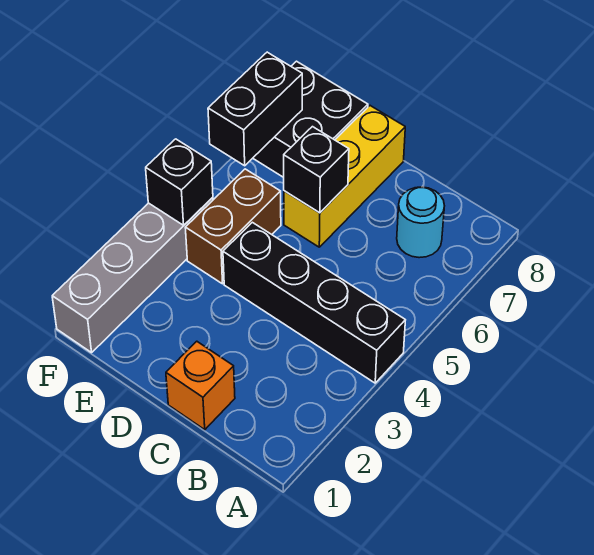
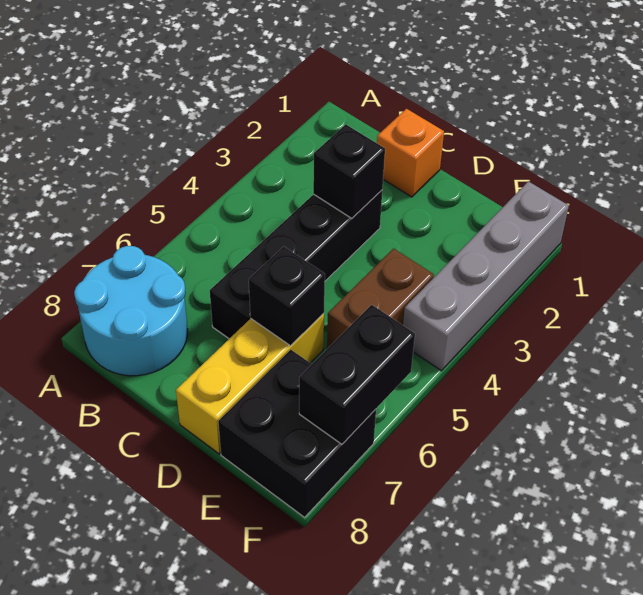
black 1x4 brick [223,222,405,383] -> black 1x4 brick turned to [210,190,382,339]
cyan 1x1 round brick [397,187,444,258] -> cyan 2x2 round brick [74,246,188,376]
black 1x1 brick [146,139,213,225] -> black 1x1 brick moved to [313,124,385,218]

